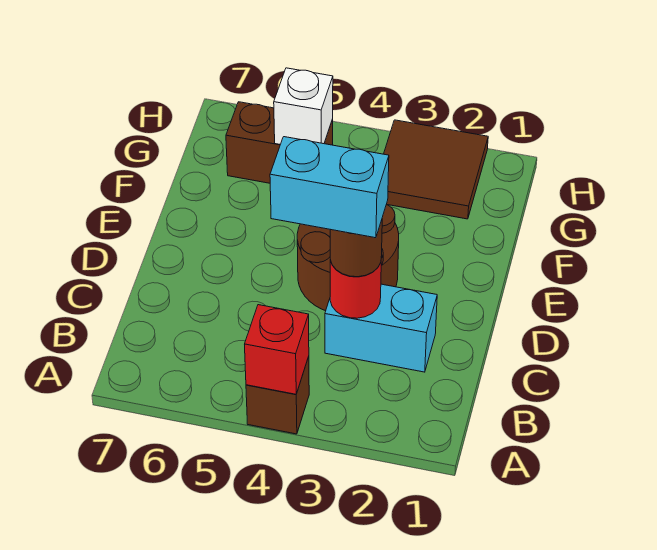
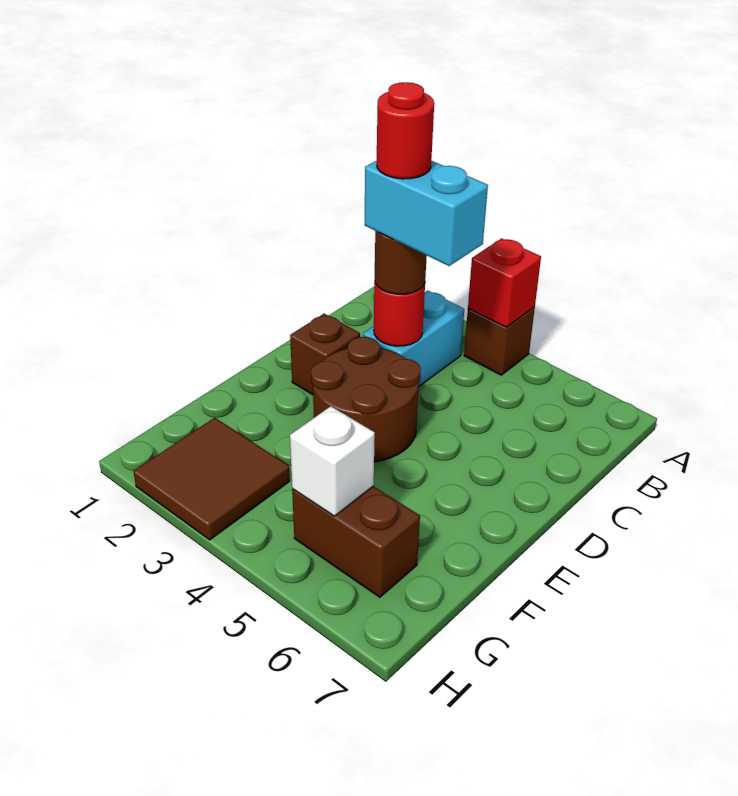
cyan 1x2 brick [325,284,437,372] -> cyan 1x2 brick turned to [363,290,464,386]
none -> red 1x1 round brick [377,82,434,179]
none -> brown 1x1 brick [290,314,360,395]

